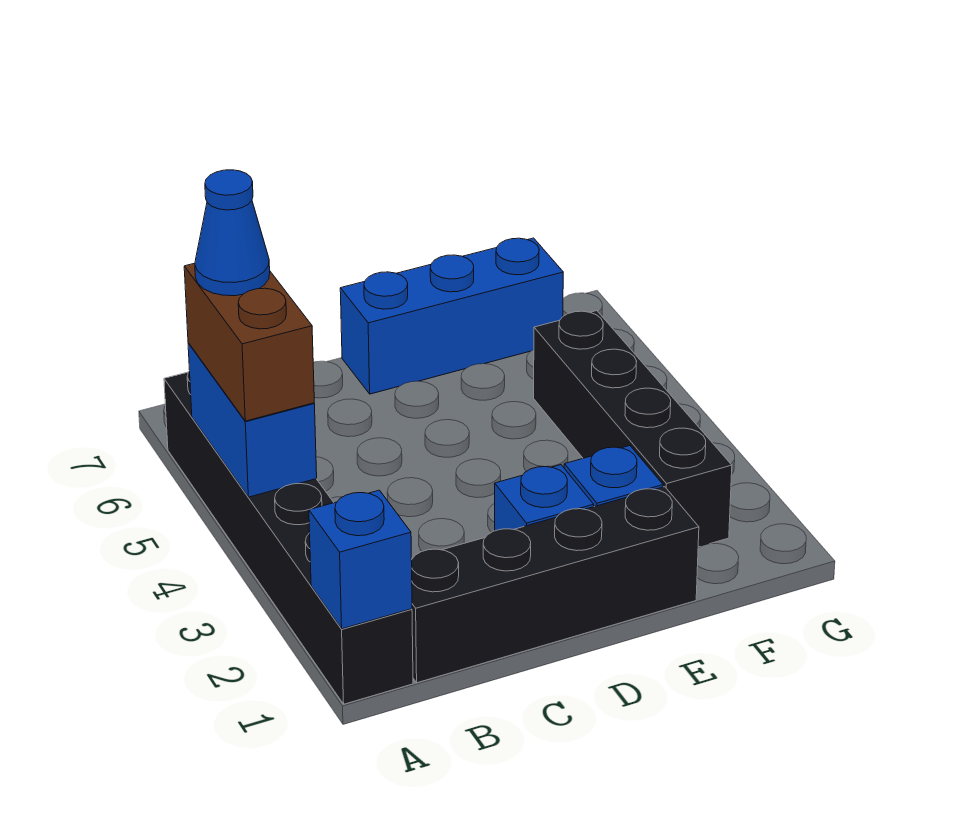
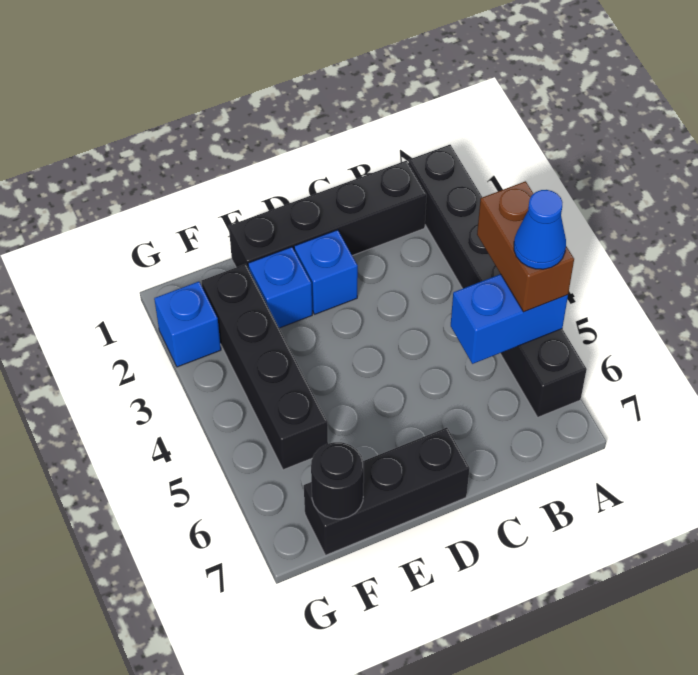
blue 1x1 brick [309,490,412,629] -> blue 1x1 brick moved to [154,282,221,367]
blue 1x2 brick [188,343,317,497] -> blue 1x2 brick turned to [451,274,568,364]
blue 1x3 brick [340,238,563,394] -> black 1x3 brick [304,428,470,555]
none -> black 1x1 round brick [311,442,364,519]

